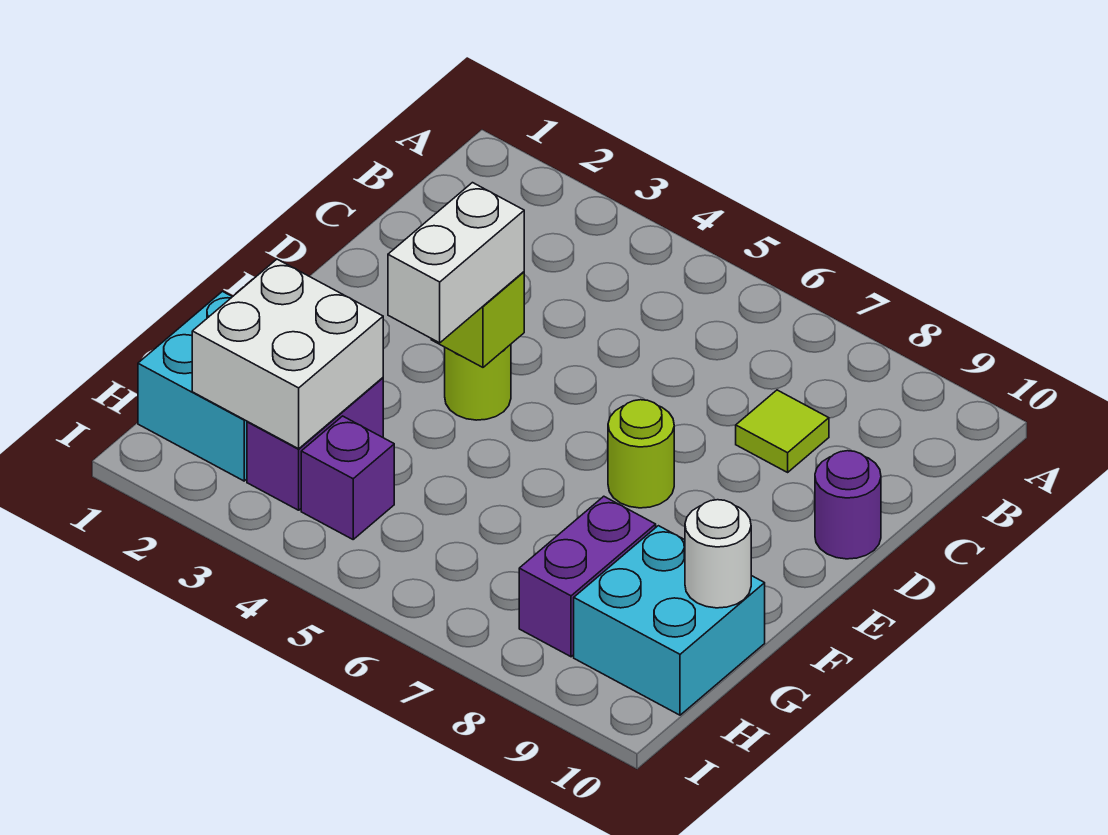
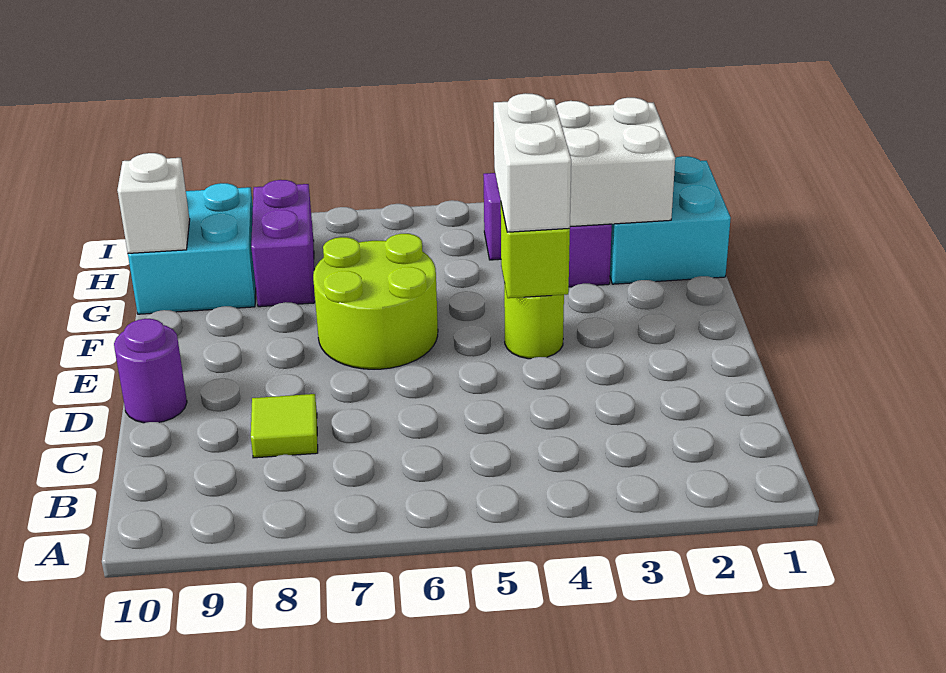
lime 1x1 round brick [608,400,674,508] -> lime 2x2 round brick [313,234,438,369]
white 1x1 round brick [685,500,751,608] -> white 1x1 brick [117,153,190,253]

